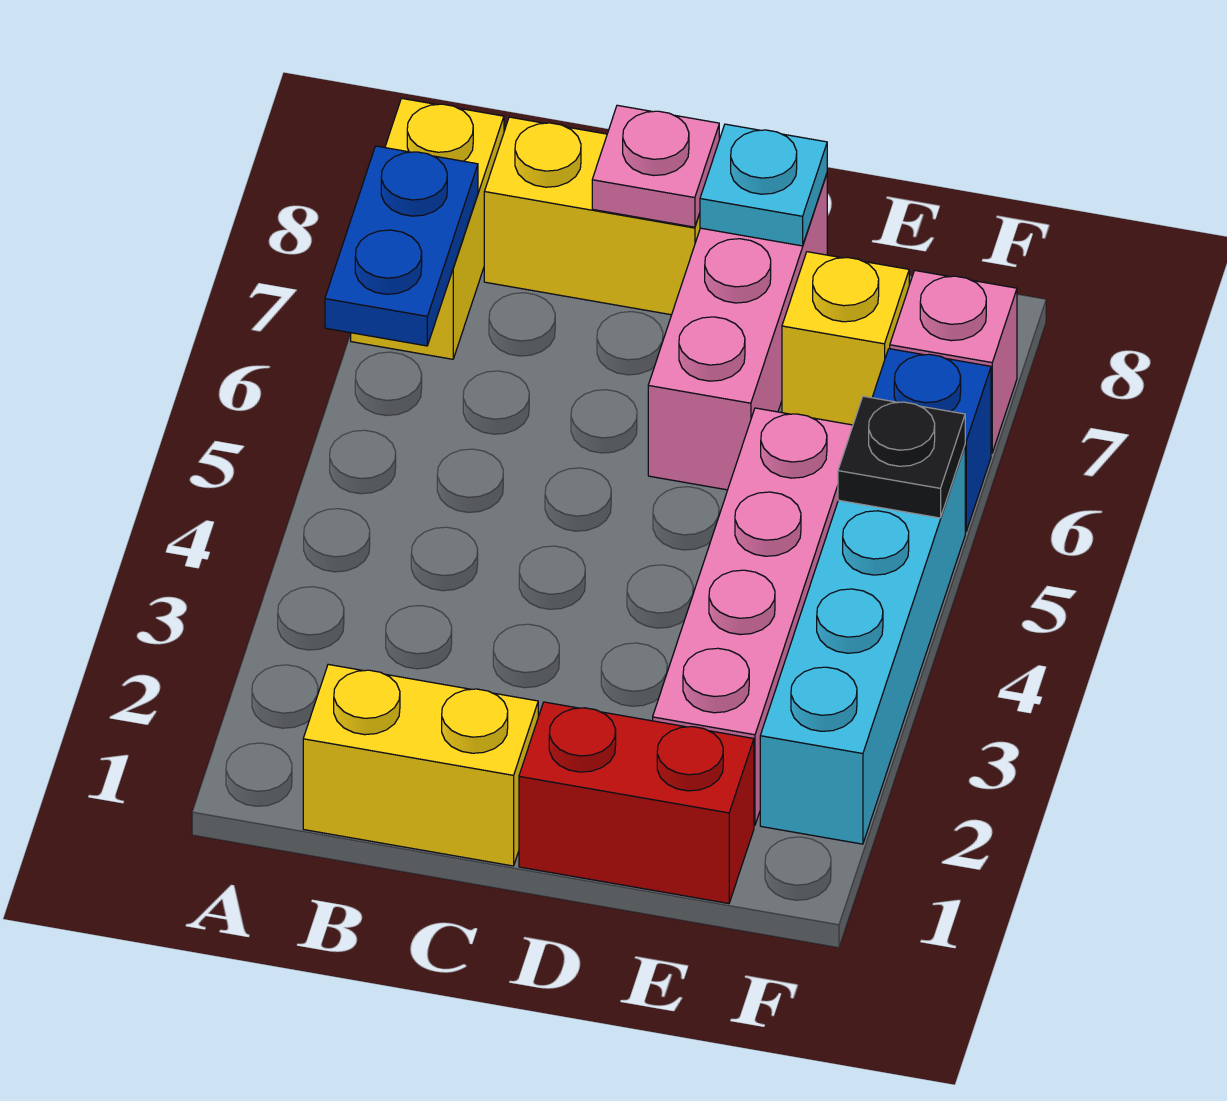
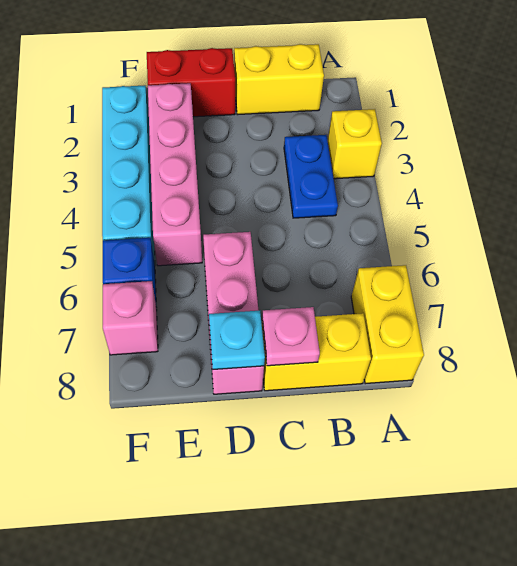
blue 1x2 plate [325,146,478,346] -> blue 1x2 plate moved to [284,135,338,218]
yellow 1x1 brick [782,252,909,425] -> yellow 1x1 brick moved to [328,109,382,179]
black 1x1 plate [838,396,965,518] -> none

